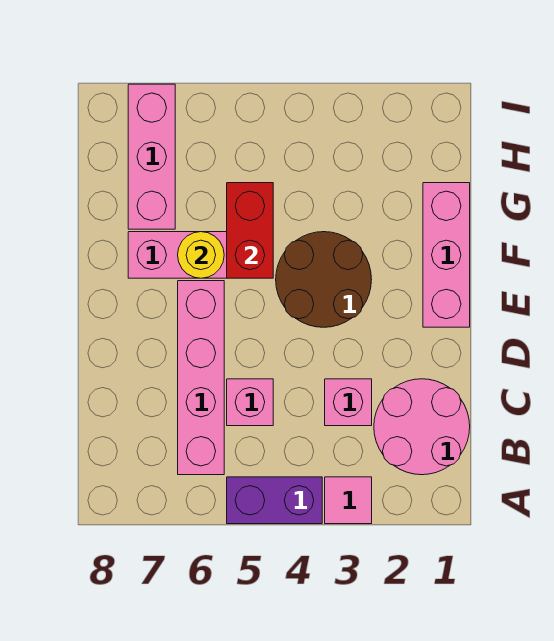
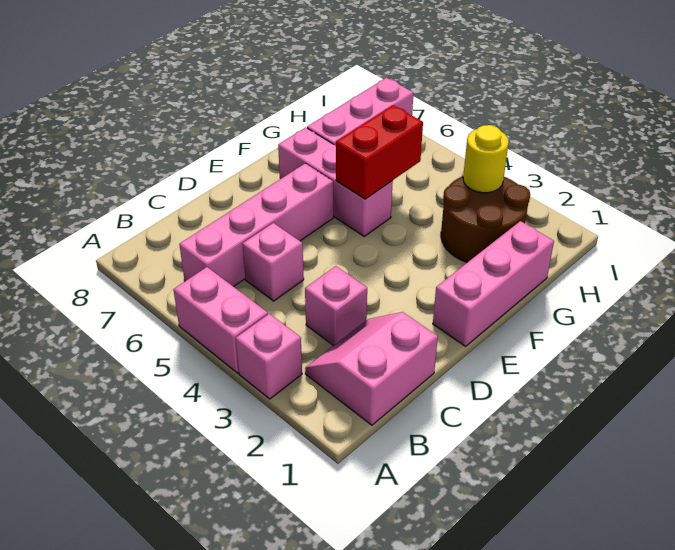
pink 1x1 tile [325,477,372,524] -> pink 1x1 brick [236,314,302,399]
purple 1x2 brick [227,477,322,524] -> pink 1x2 brick [173,267,268,373]
pink 2x2 round brick [374,379,470,475] -> pink 2x2 slope [305,312,438,425]
brown 2x2 round brick [276,232,372,327] -> brown 2x2 round brick moved to [441,176,530,262]
yellow 1x1 round brick [178,232,224,278] -> yellow 1x1 round brick moved to [463,125,509,193]

